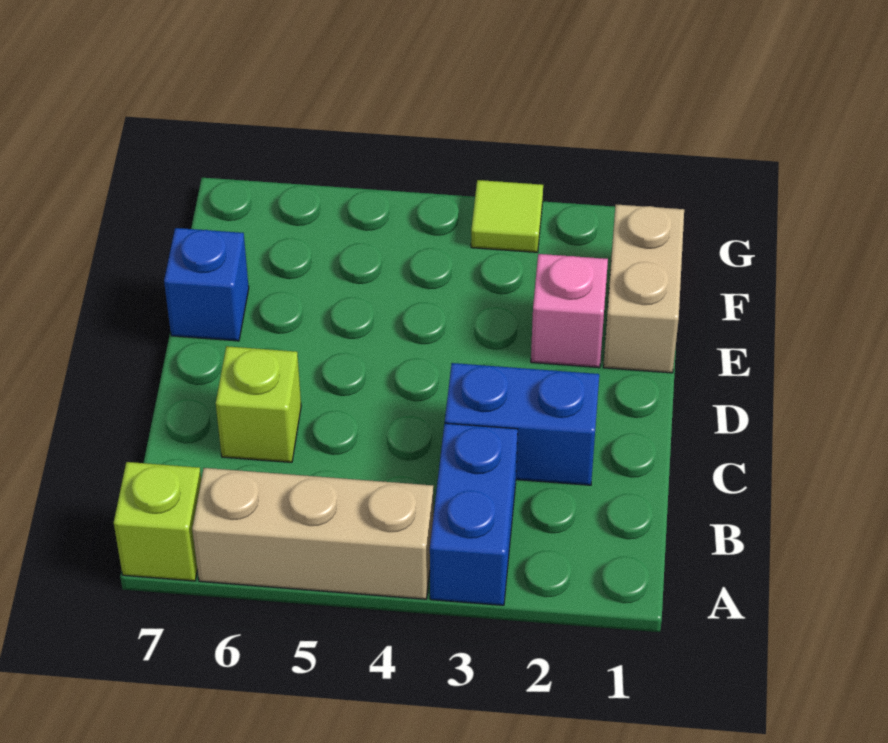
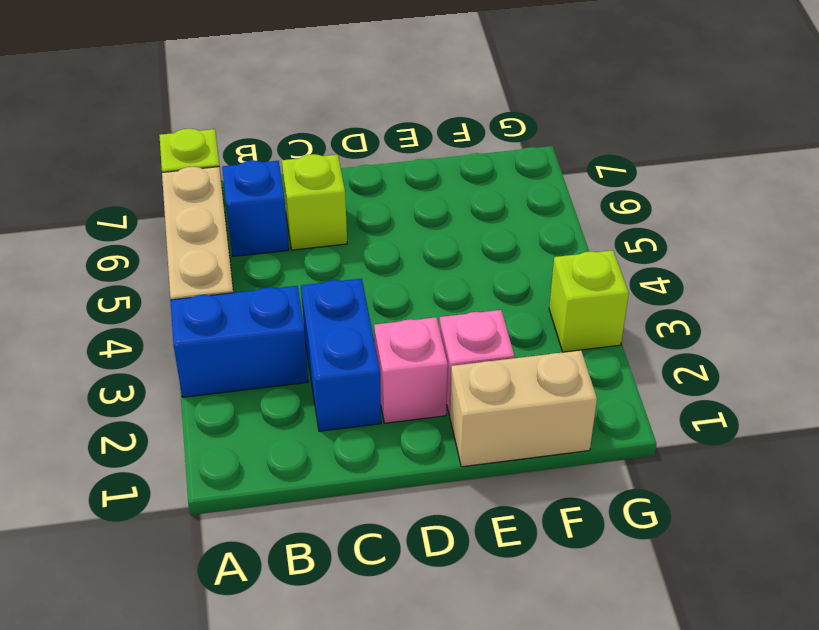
none -> pink 1x1 brick [374,317,448,423]
blue 1x1 brick [164,228,249,341] -> blue 1x1 brick moved to [222,160,289,256]
lime 1x1 tile [471,180,543,252] -> lime 1x1 brick [549,250,629,352]

